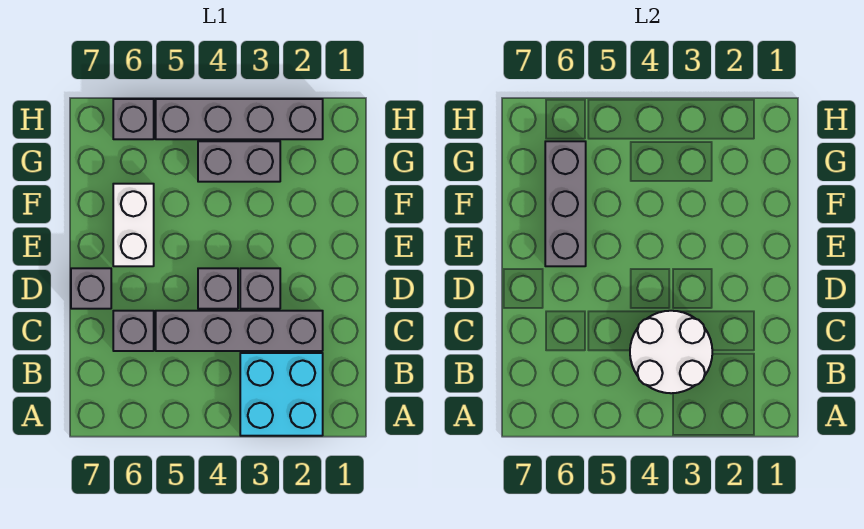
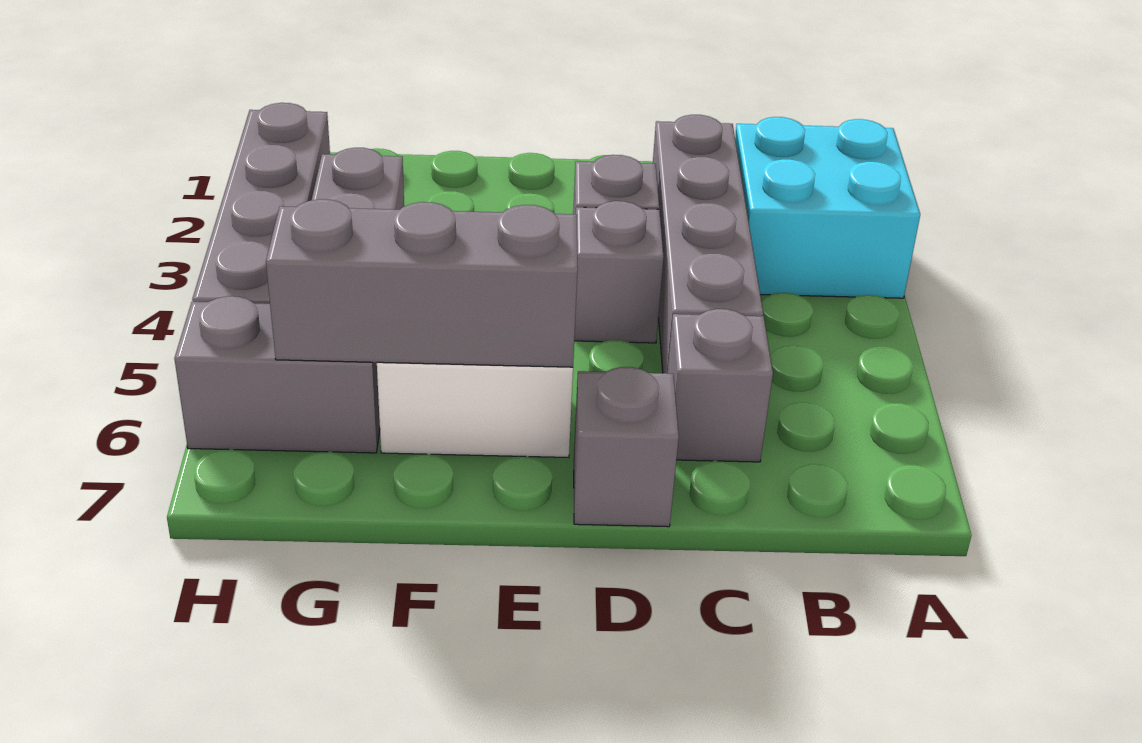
white 2x2 round brick [630,311,712,393] -> none
grey 1x1 brick [113,99,154,139] -> grey 1x2 brick [174,296,380,453]

